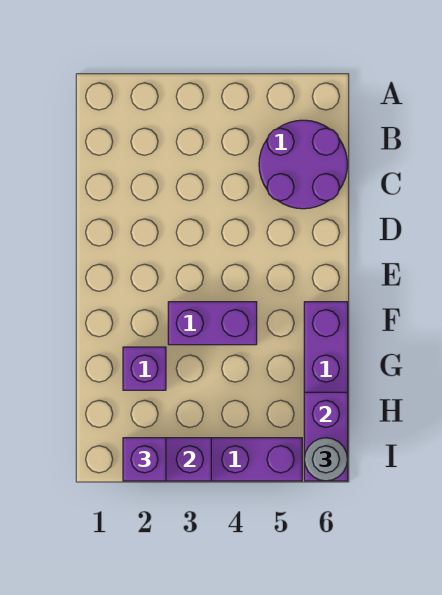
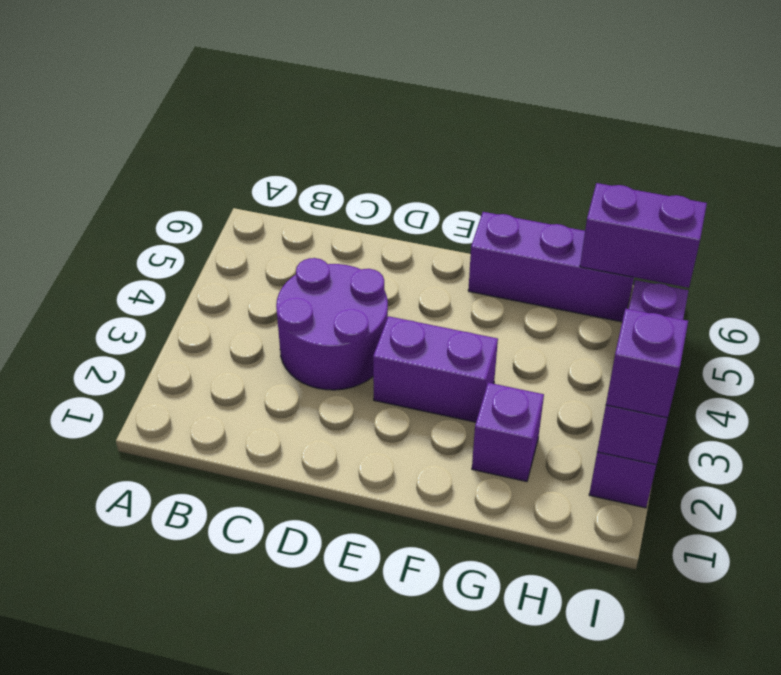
purple 2x2 round brick [259,120,348,209] -> purple 2x2 round brick moved to [276,258,388,390]
purple 1x2 brick [168,302,257,345] -> purple 1x2 brick turned to [373,316,498,422]
grey 1x1 round brick [304,438,348,481] -> none

